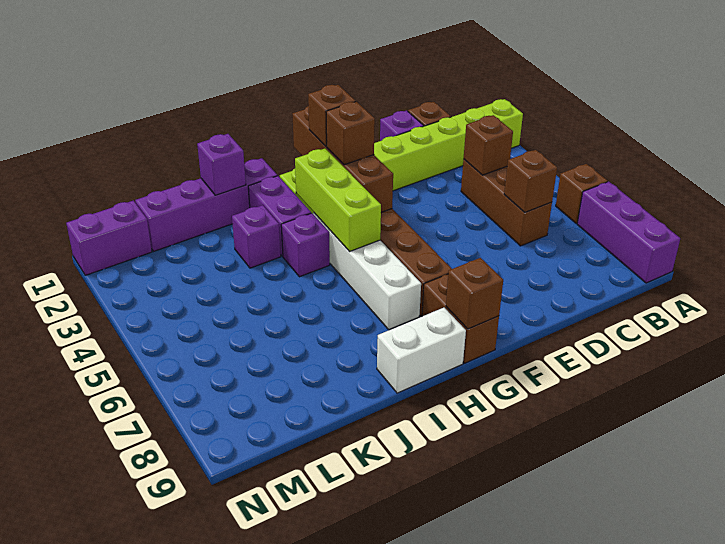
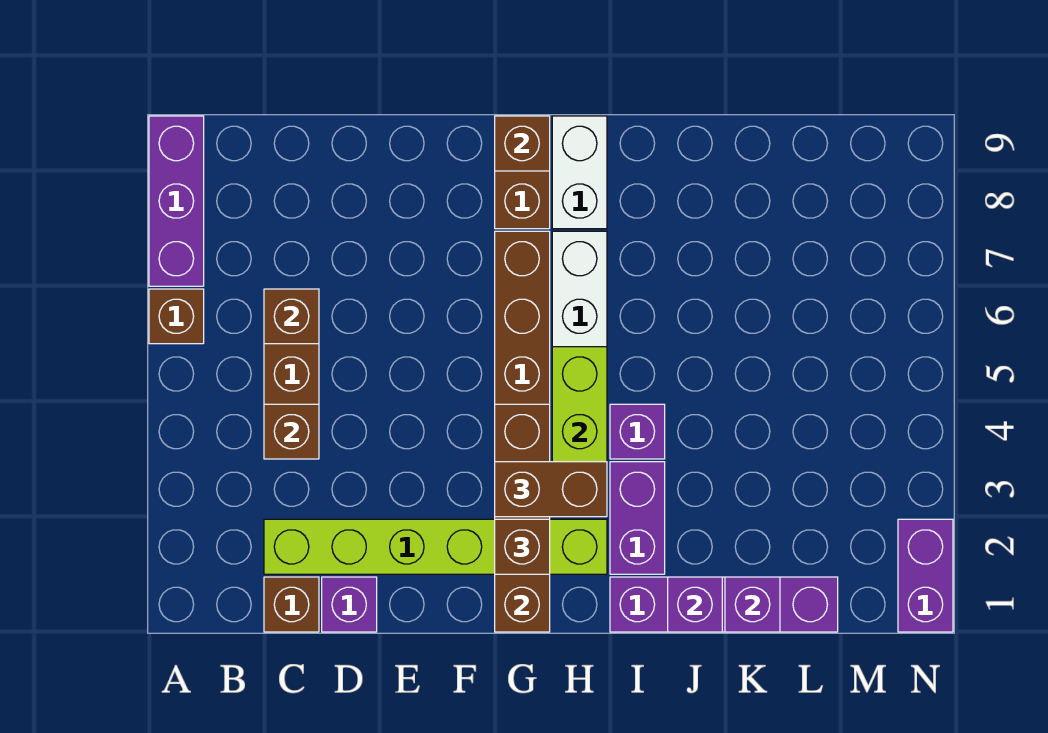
lime 1x8 brick [280,99,523,215] -> lime 1x6 brick [264,519,607,574]
brown 1x1 brick [326,102,375,165] -> brown 1x2 brick [495,462,607,517]
white 1x2 brick [377,308,466,393] -> white 1x2 brick turned to [552,116,607,229]
purple 1x1 brick [232,205,281,268] -> purple 1x1 brick moved to [725,577,780,632]
purple 1x2 brick [66,201,152,275] -> purple 1x2 brick turned to [898,519,953,632]

